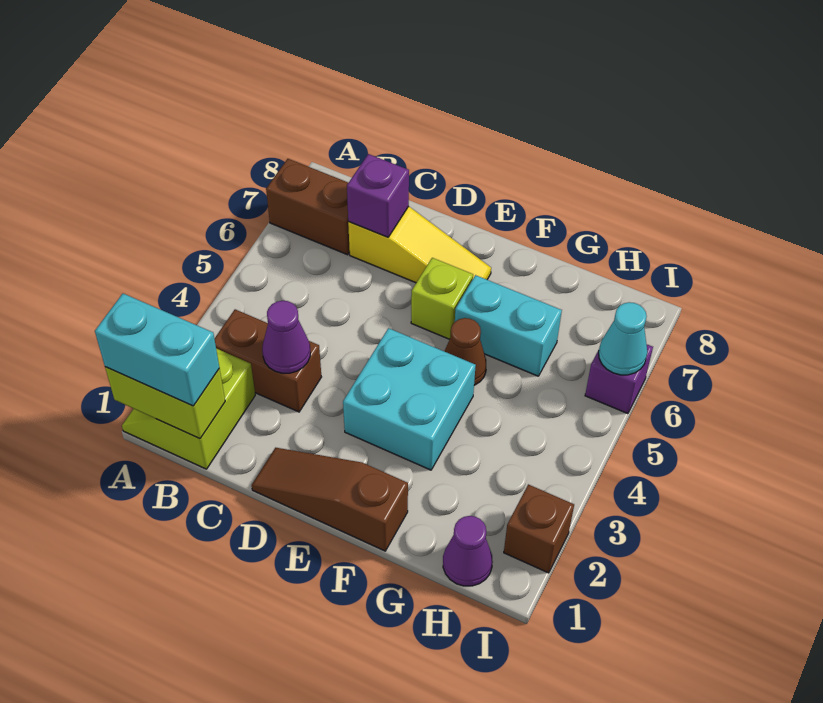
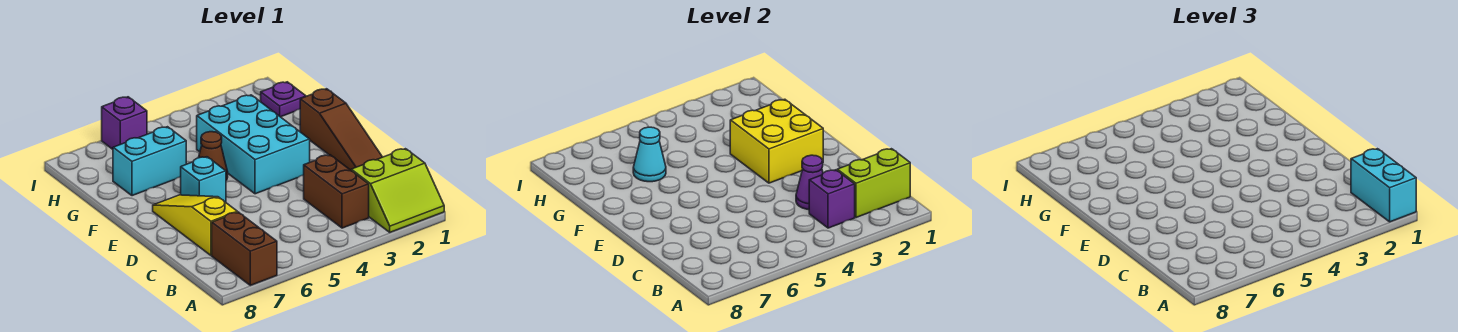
lime 1x2 brick [105,367,225,439] -> lime 1x2 brick turned to [837,149,910,218]
purple 1x1 brick [347,154,409,237] -> purple 1x1 brick moved to [809,170,855,228]
none -> yellow 2x2 brick [730,99,823,183]
cyan 2x2 brick [343,328,476,470] -> cyan 2x3 brick [197,95,310,194]
lime 1x1 brick [411,258,473,339] -> cyan 1x1 brick [181,157,226,202]
cyan 1x2 brick [455,275,562,376] -> cyan 1x2 brick turned to [113,127,186,196]
purple 1x1 cone [443,516,493,586] -> purple 1x1 plate [261,82,306,117]
brown 1x1 brick [504,484,574,573] -> none
cyan 1x1 cone [599,302,647,375] -> cyan 1x1 cone moved to [633,127,666,182]

